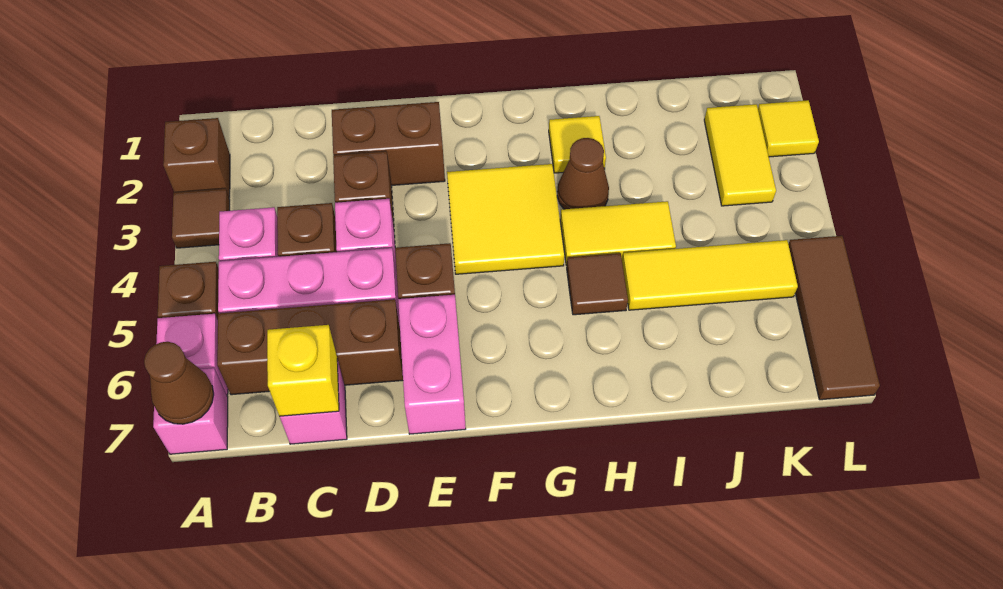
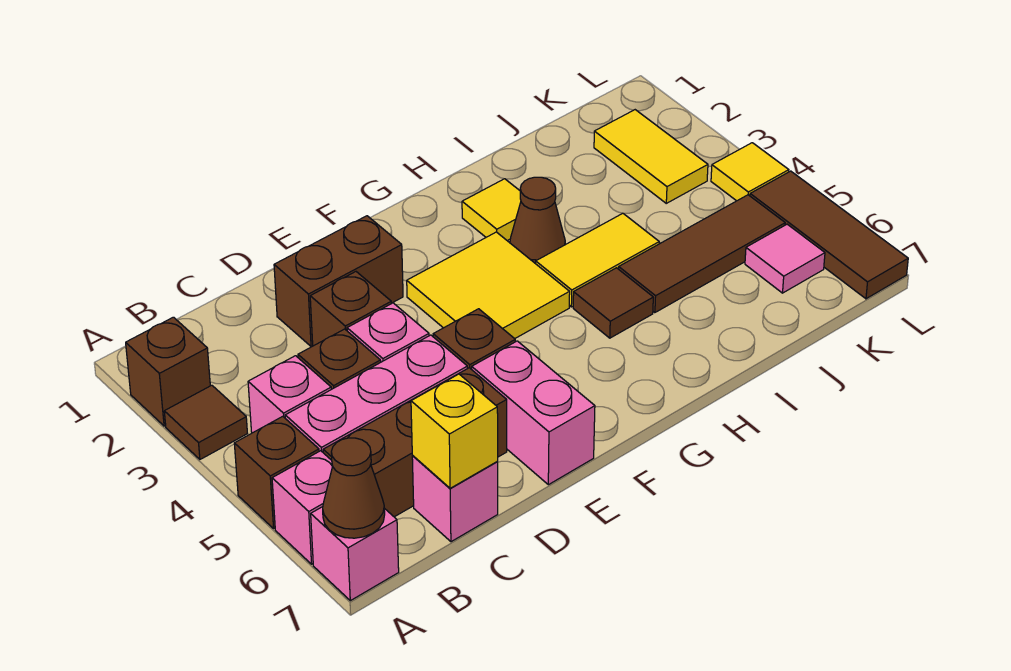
yellow 1x3 tile [622,240,798,310] -> brown 1x3 tile [619,195,785,313]
none -> pink 1x1 tile [745,224,825,293]
yellow 1x1 tile [758,100,819,157] -> yellow 1x1 tile moved to [711,143,789,201]

